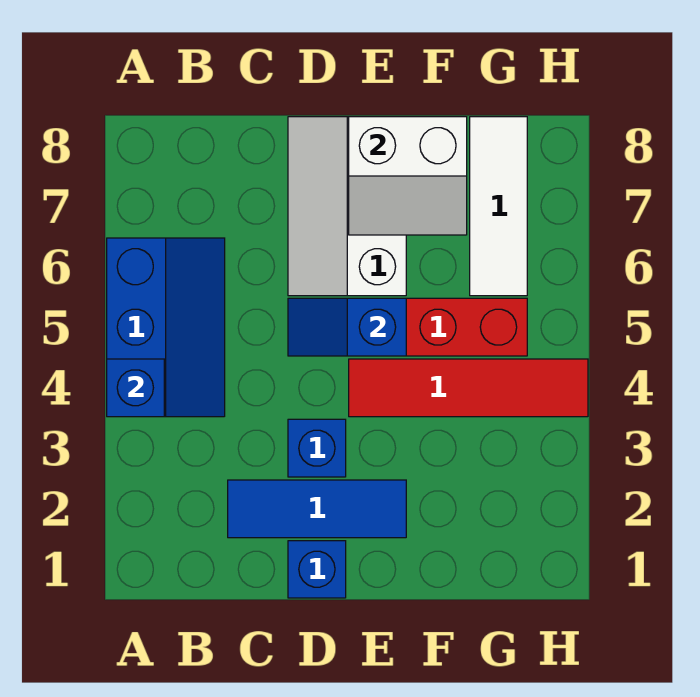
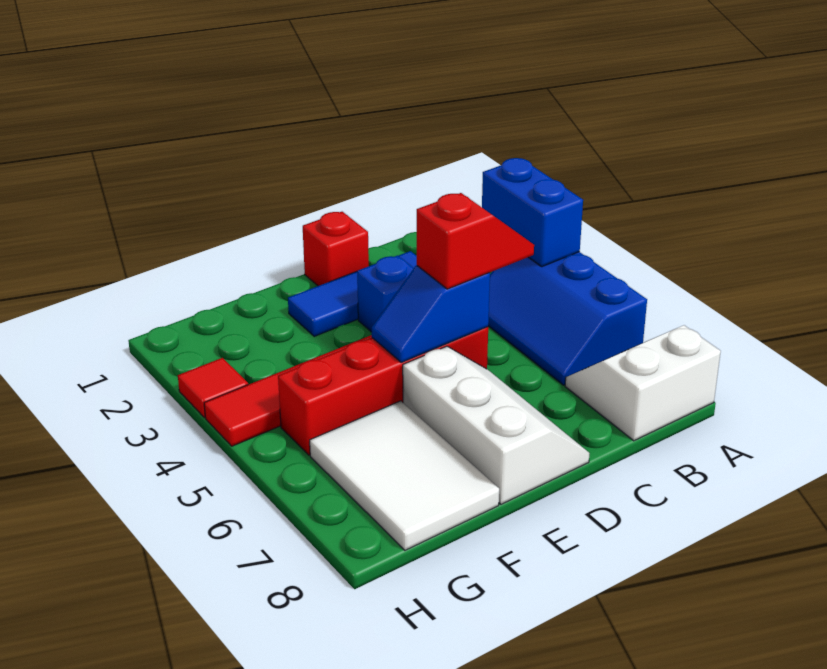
blue 1x1 brick [107,359,164,417] -> blue 1x2 brick [482,158,583,267]
none -> red 1x2 slope [416,193,534,289]
blue 1x1 brick [288,541,346,598] -> red 1x1 brick [303,212,369,286]
blue 1x2 slope [288,298,406,356] -> blue 1x2 slope turned to [372,266,490,362]
white 2x2 slope [349,117,467,235] -> white 2x2 slope moved to [565,325,721,441]
white 1x3 tile [470,117,527,296] -> white 2x3 tile [310,401,499,550]
none -> red 1x1 tile [178,358,248,418]

